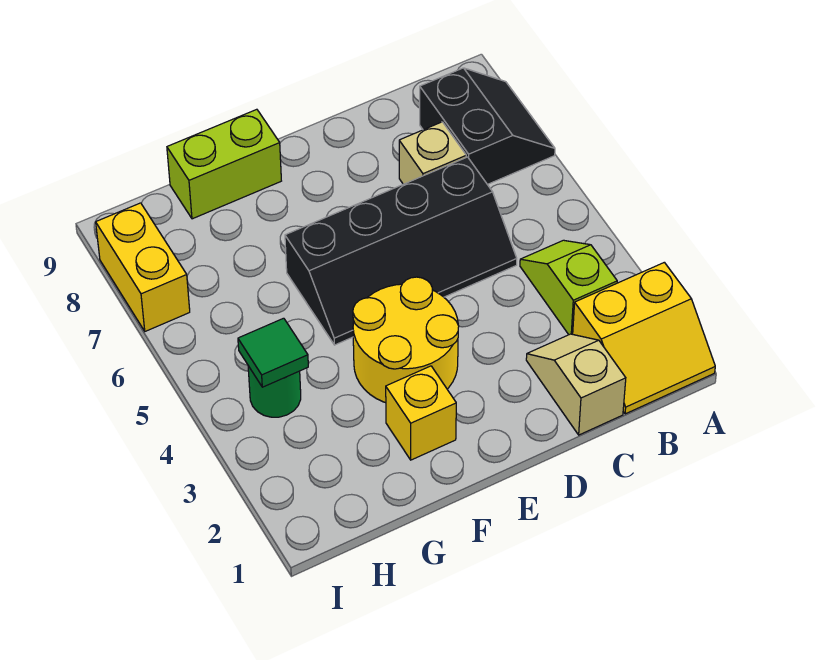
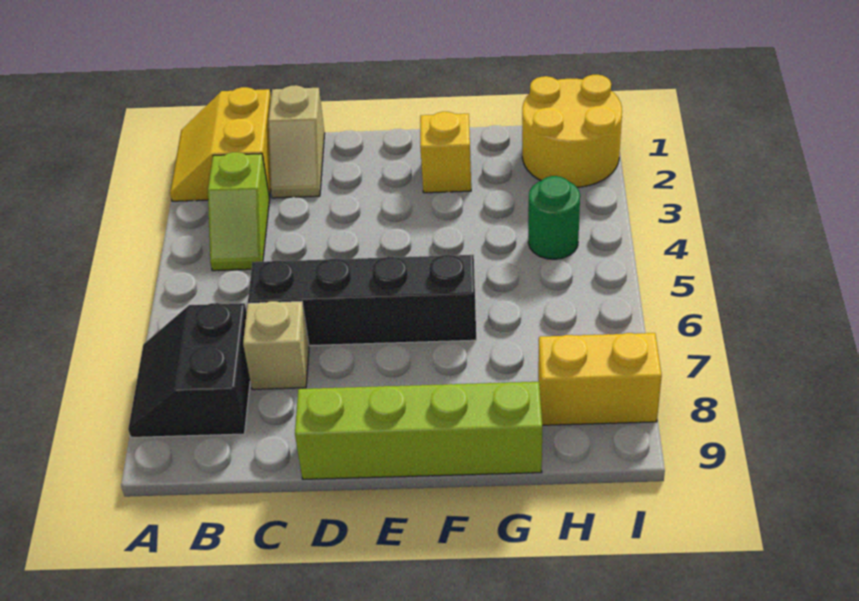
yellow 2x2 slope [573,262,715,414] -> yellow 2x2 slope turned to [170,87,271,201]
yellow 2x2 round brick [353,277,459,403] -> yellow 2x2 round brick moved to [522,75,622,187]
lime 1x2 brick [167,109,281,219] -> lime 1x4 brick [295,382,542,479]
green 1x1 tile [238,318,308,387] -> none
yellow 1x2 brick [96,203,190,331] -> yellow 1x2 brick turned to [538,333,662,425]

